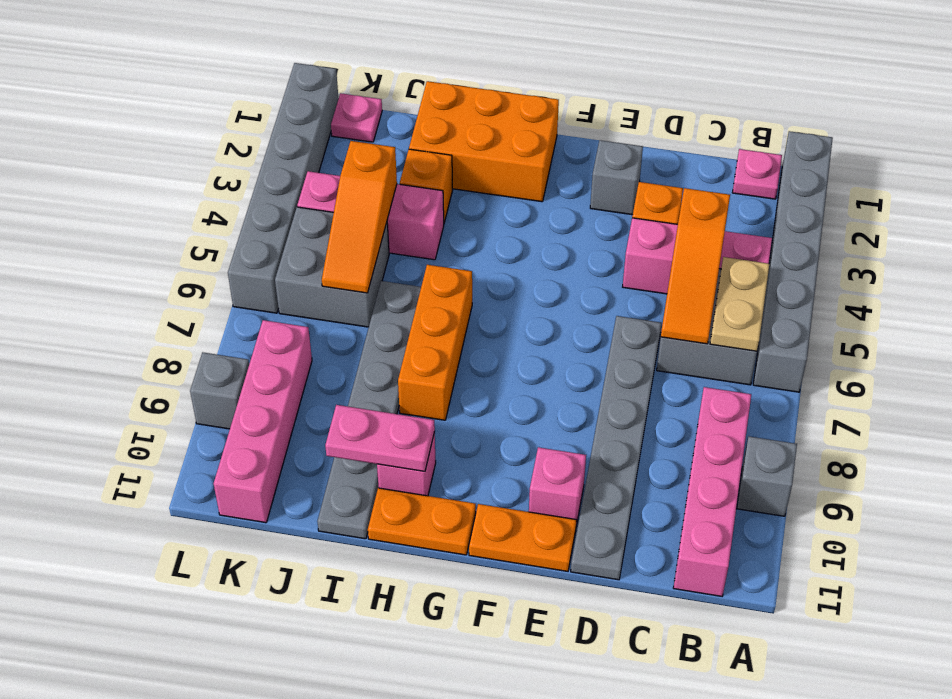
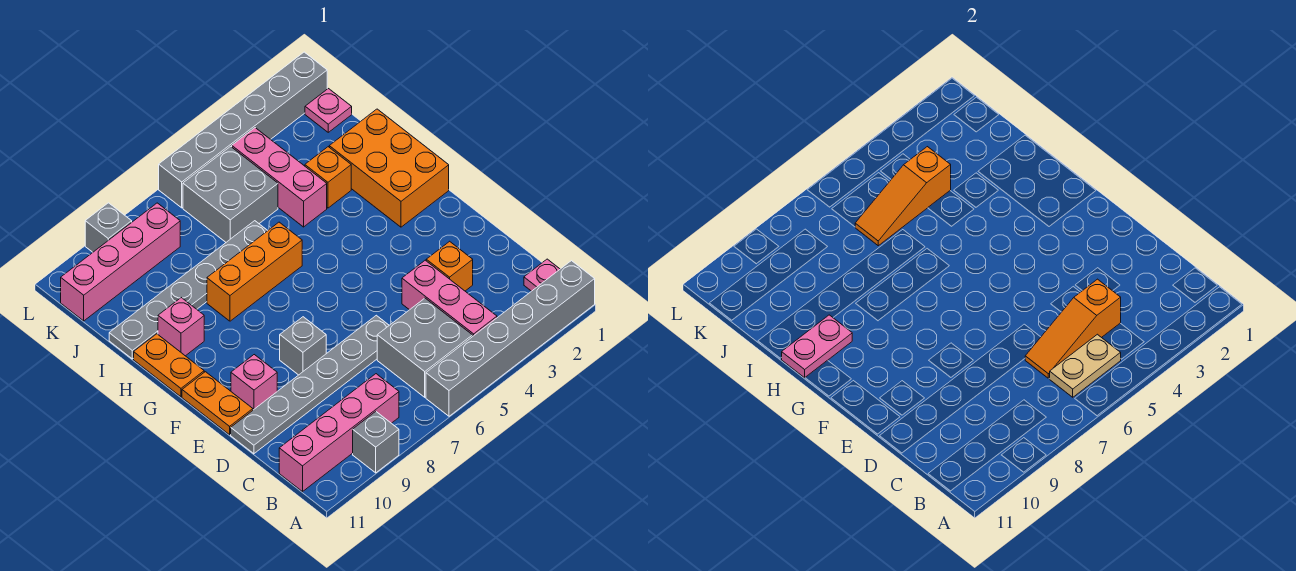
grey 1x1 brick [590,140,643,215] -> grey 1x1 brick moved to [280,317,326,375]
pink 1x2 plate [325,405,435,471] -> pink 1x2 plate turned to [781,315,852,378]

